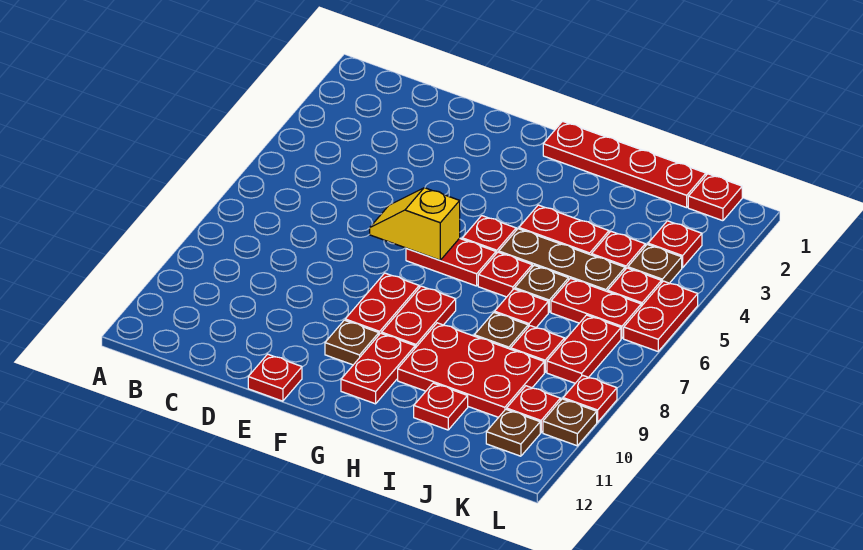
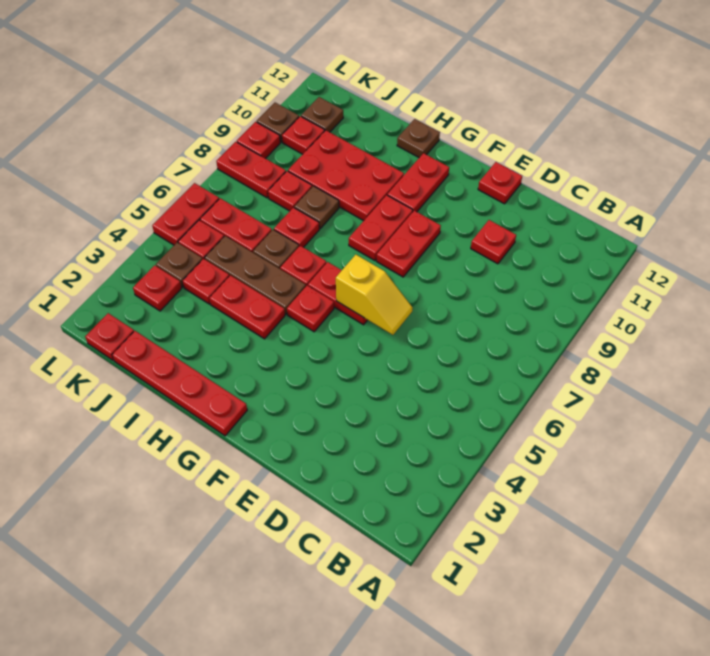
brown 1x1 plate [325,320,379,365] -> brown 1x1 plate moved to [397,119,440,157]
red 1x1 plate [414,383,468,430] -> red 1x1 plate moved to [471,220,516,264]
red 1x2 plate [547,315,621,383] -> red 1x2 plate turned to [216,142,286,198]

